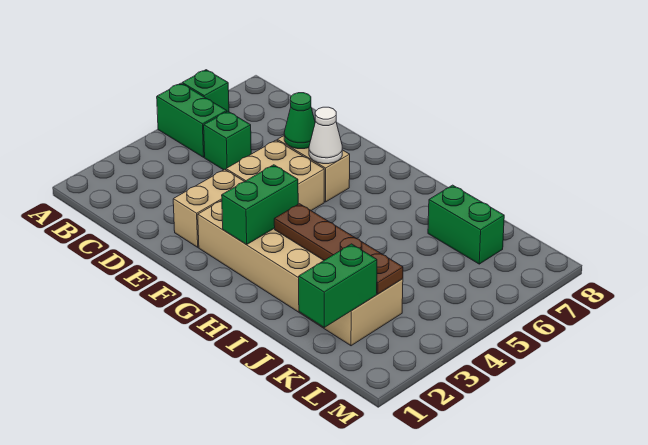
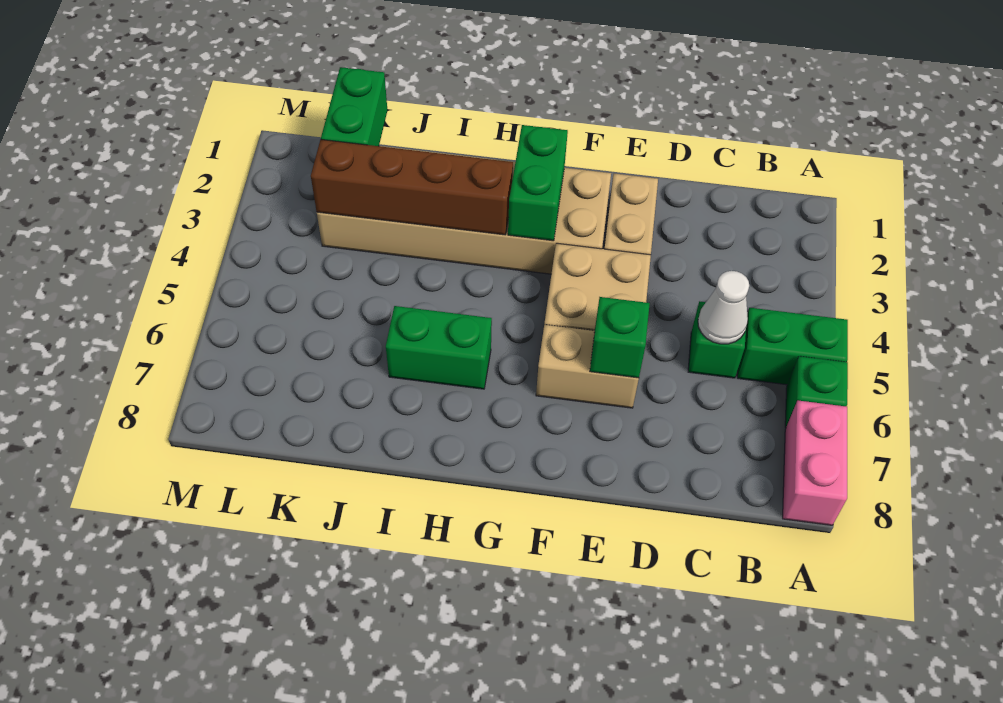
none -> pink 1x2 brick [783,400,847,525]
green 1x1 cone [284,93,315,149] -> green 1x1 brick [590,297,650,378]
white 1x1 cone [309,107,342,164] -> white 1x1 cone moved to [698,271,749,344]
brown 1x4 plate [274,204,403,294] -> brown 1x4 brick [311,140,513,235]
green 1x2 brick [428,185,504,264] -> green 1x2 brick moved to [386,306,492,389]

